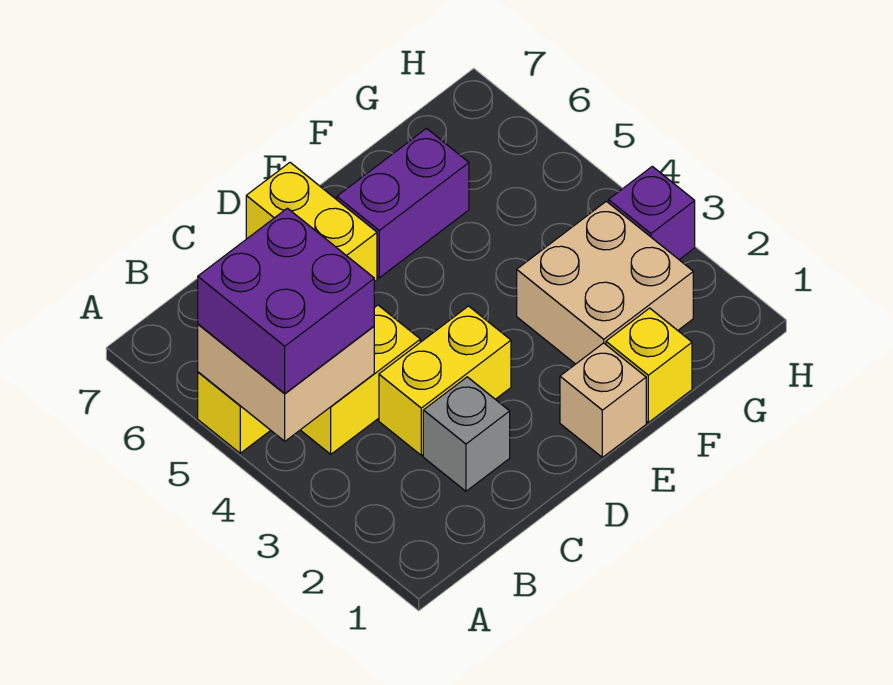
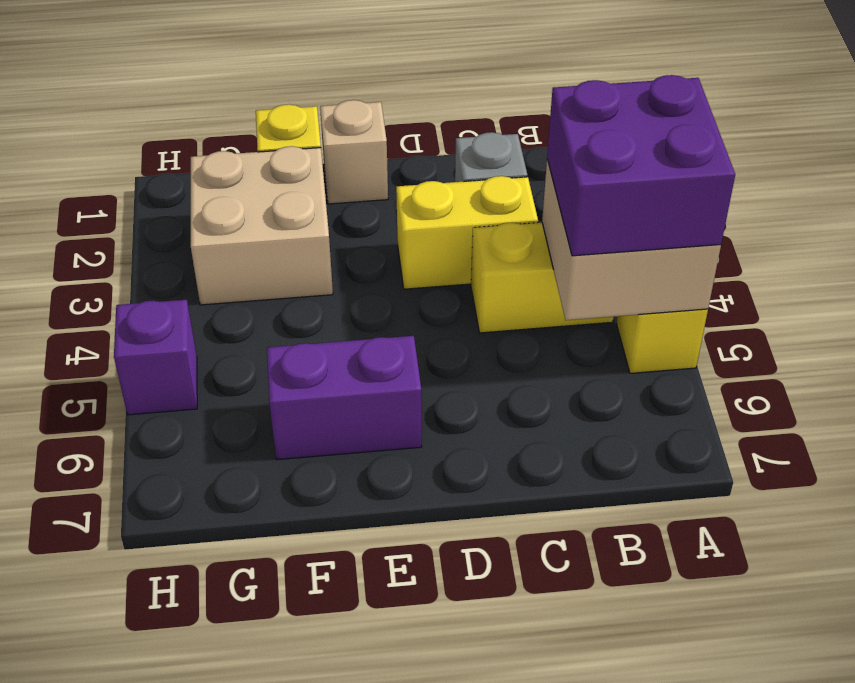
yellow 1x2 brick [246,163,377,282] -> none
purple 1x1 brick [609,166,695,260] -> purple 1x1 brick moved to [114,300,197,415]

